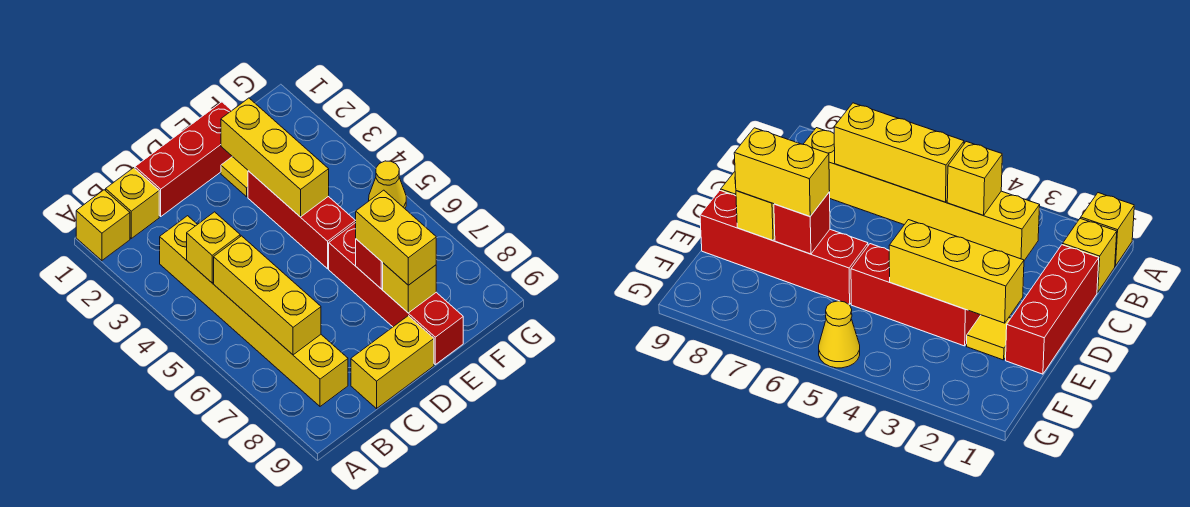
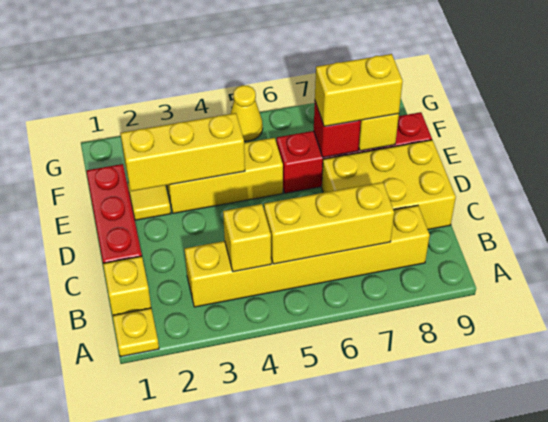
yellow 1x1 brick [76,190,130,261] -> yellow 1x1 plate [113,308,159,357]
yellow 1x2 brick [351,316,434,409] -> yellow 2x3 brick [322,140,456,230]
red 1x3 brick [248,171,356,269] -> yellow 1x3 brick [166,138,283,213]

